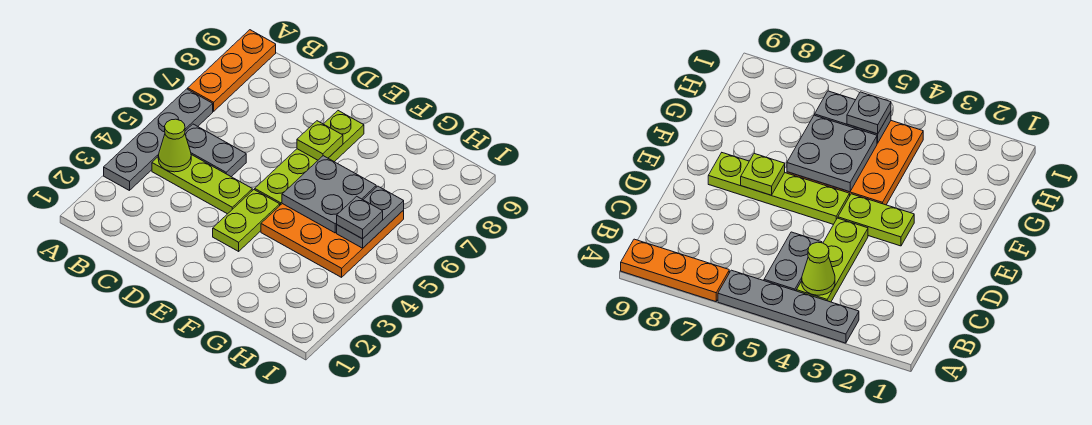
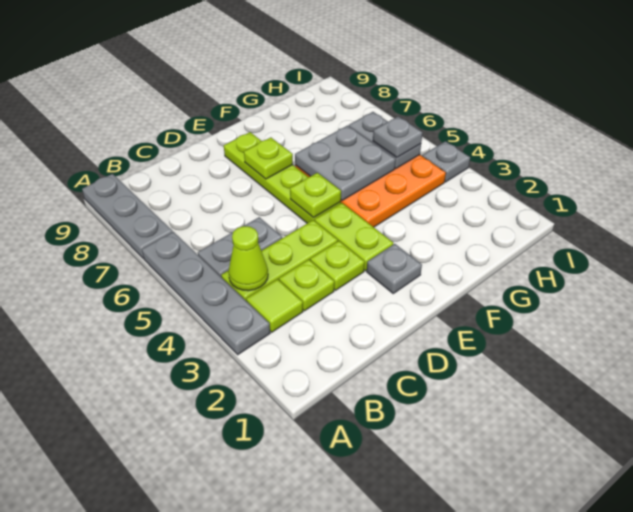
orange 1x3 plate [188,30,276,111] -> grey 1x3 plate [82,174,173,259]
none -> lime 1x1 tile [246,279,303,332]
none -> lime 1x1 plate [279,260,334,311]
none -> lime 1x1 plate [310,241,365,290]
none -> grey 1x1 plate [367,244,422,293]
none -> lime 1x1 plate [290,173,341,218]
none -> grey 1x1 plate [422,141,470,182]

